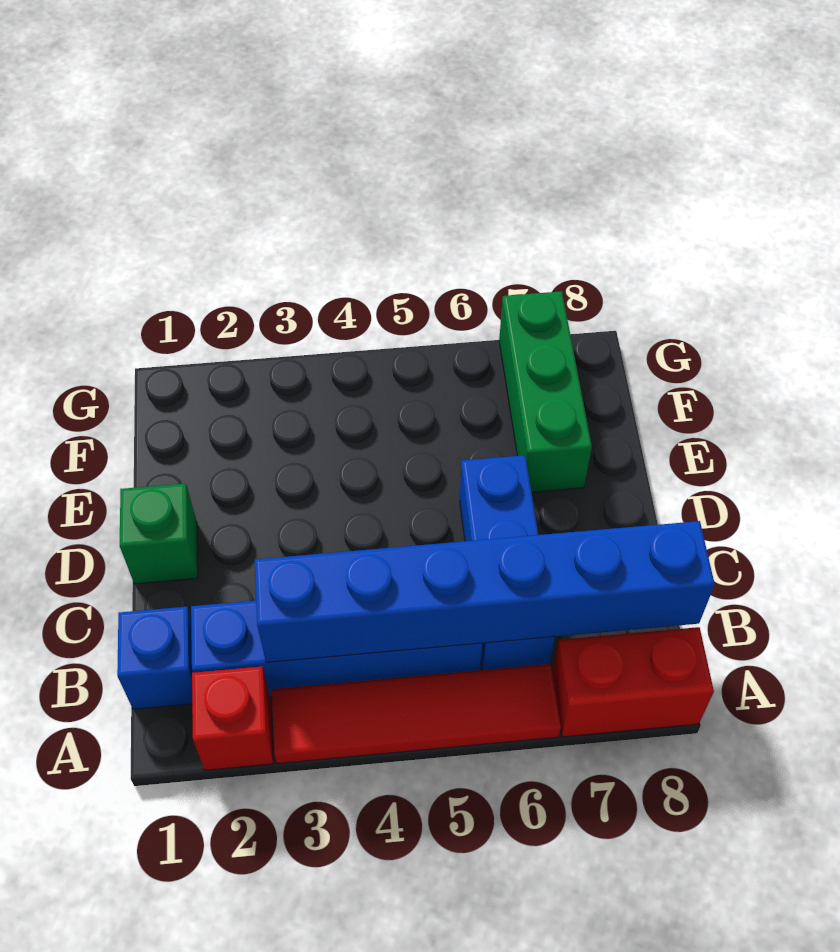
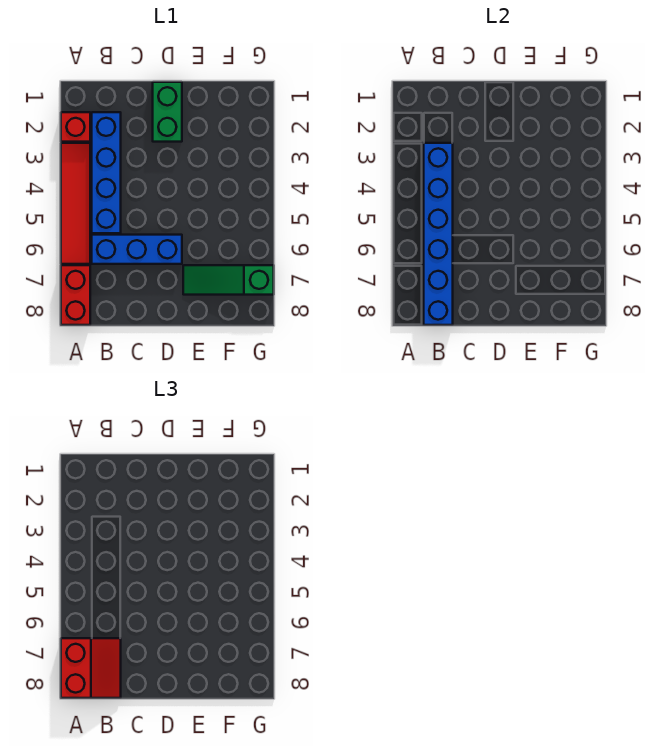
none -> red 2x2 slope [61,638,121,698]
blue 1x1 brick [117,607,193,709] -> none
green 1x1 brick [120,483,198,584] -> green 1x2 brick [153,82,182,142]
green 1x3 brick [499,291,592,492] -> green 1x3 slope [183,265,274,295]

